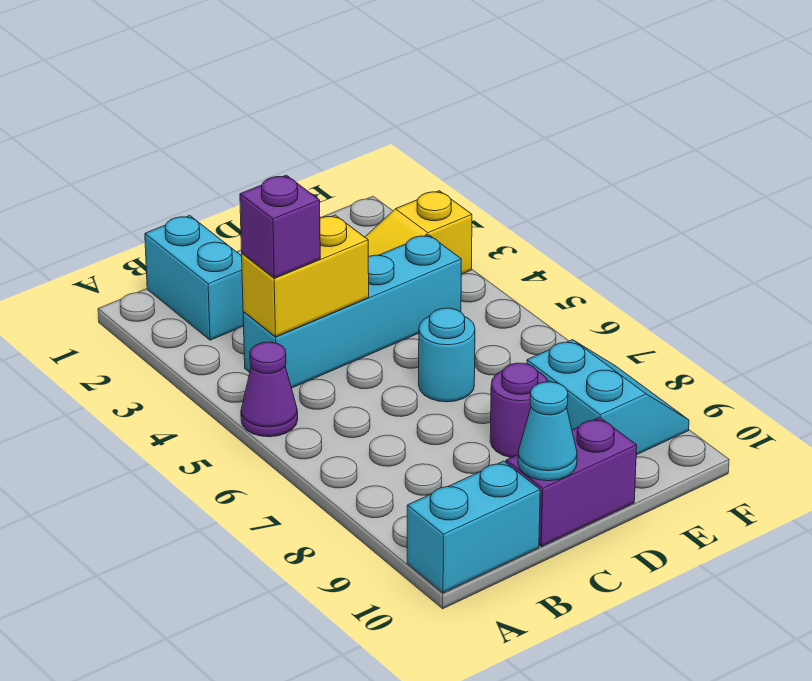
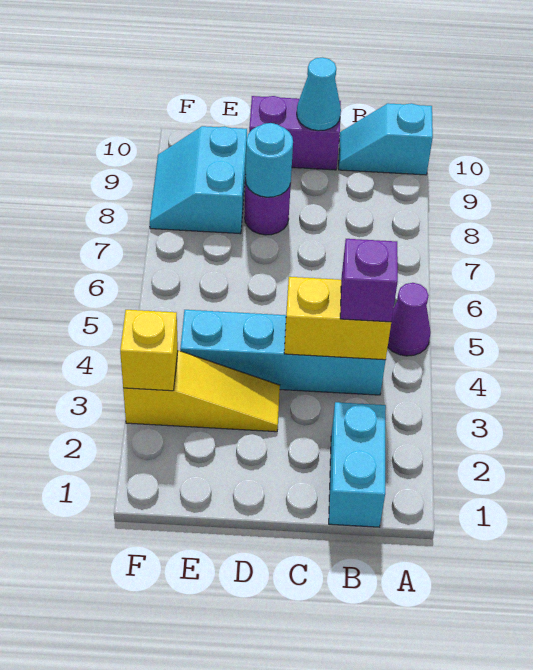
cyan 1x2 brick [407,461,540,593] -> cyan 1x2 slope [339,103,433,175]
cyan 1x1 round brick [419,308,475,402] -> cyan 1x1 round brick moved to [245,123,293,197]
none -> yellow 1x1 brick [120,310,178,391]

